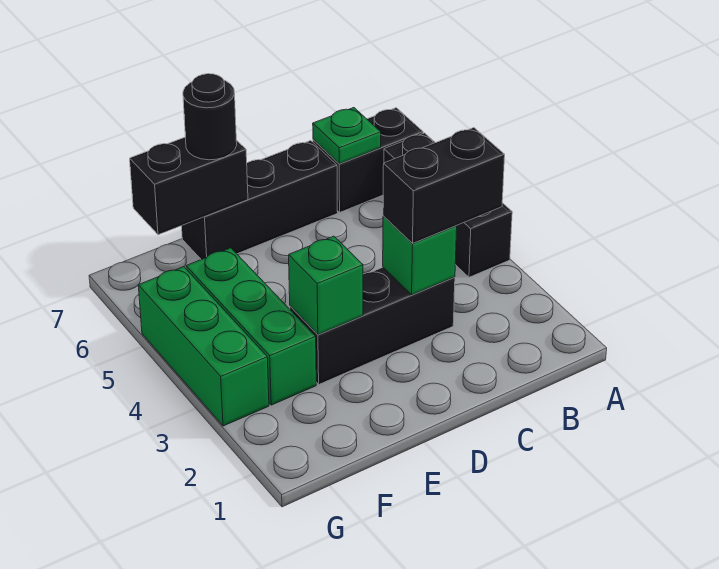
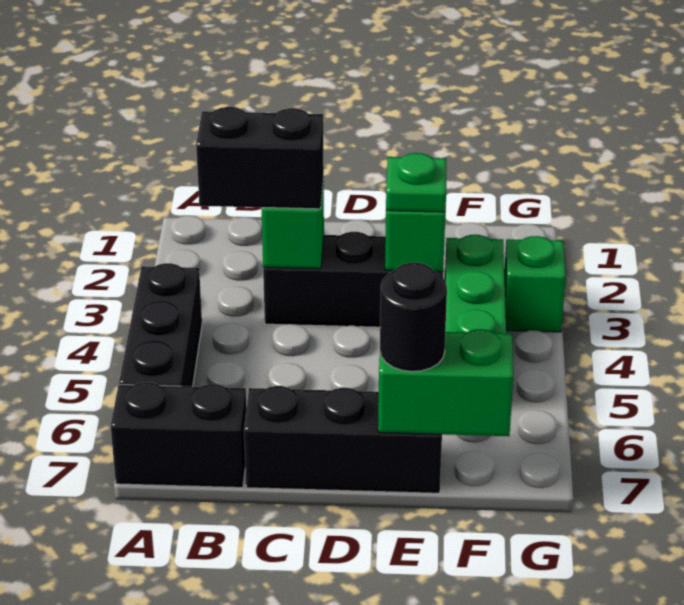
green 1x1 plate [313,108,381,164] -> green 1x1 plate moved to [386,153,446,212]
black 1x2 brick [130,137,248,235] -> green 1x2 brick [378,329,513,436]
green 1x3 brick [138,267,269,426] -> green 1x1 brick [504,236,566,332]

